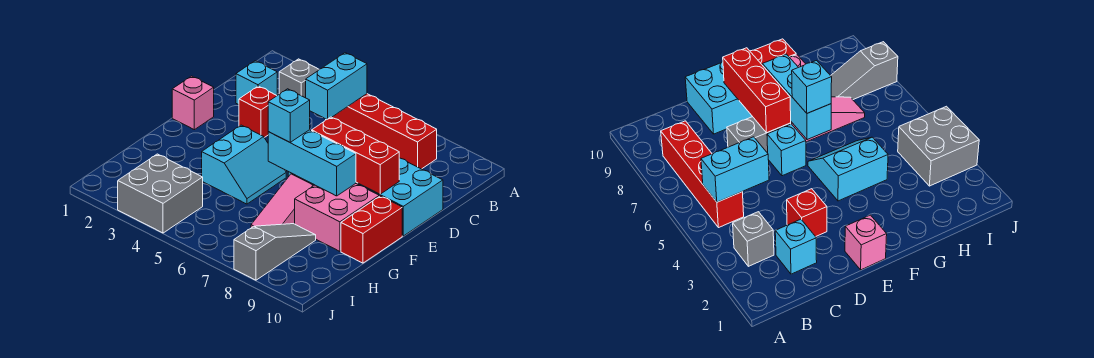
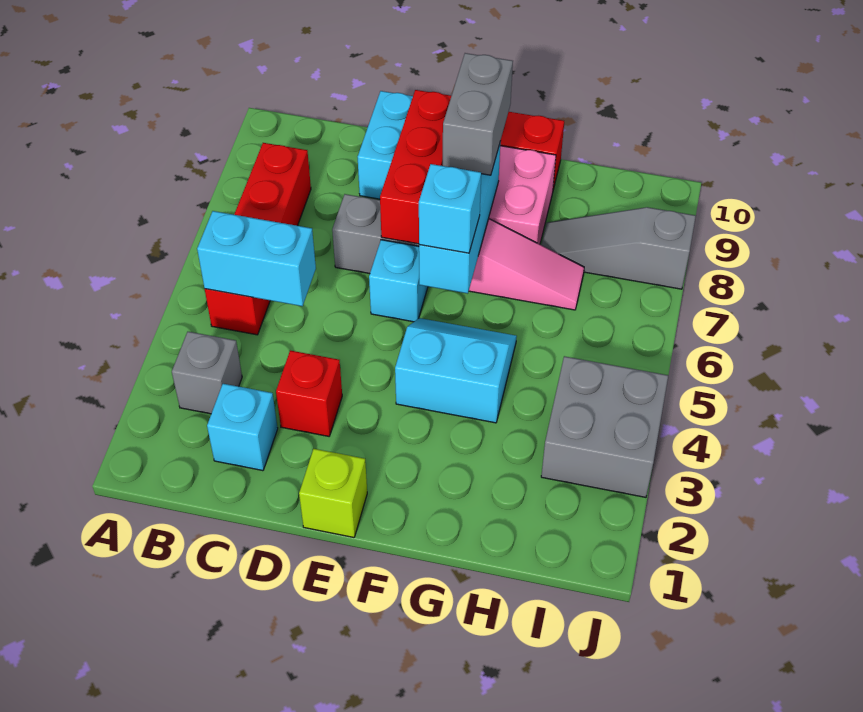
pink 1x1 brick [172,76,214,130] -> lime 1x1 brick [299,449,367,537]
none -> grey 1x2 brick [443,53,513,175]

